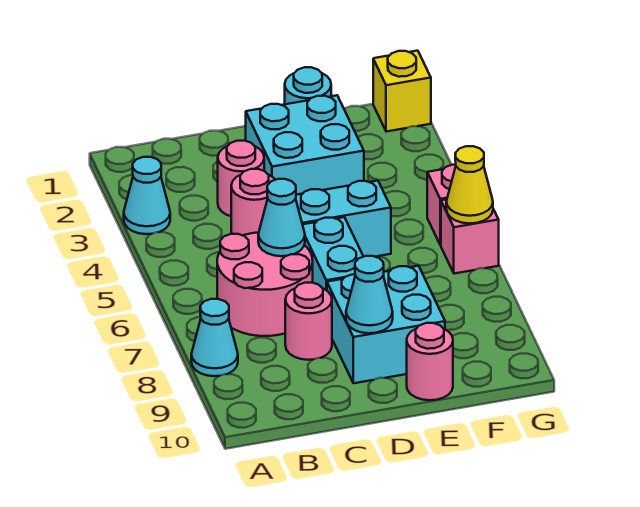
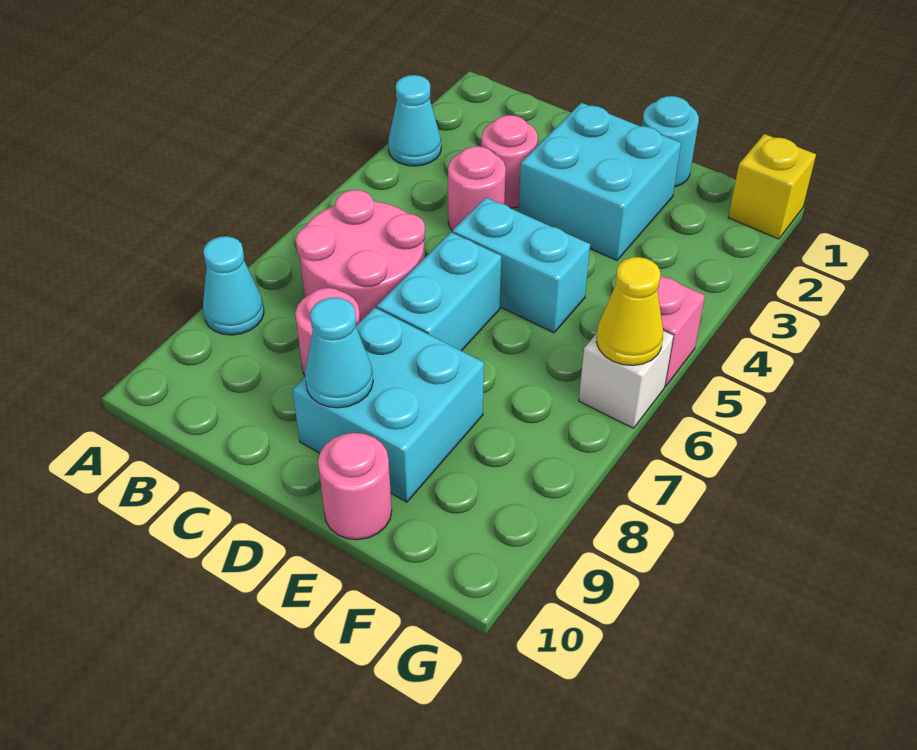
cyan 1x1 cone [258,179,305,256] -> none
pink 1x1 brick [441,199,499,274] -> white 1x1 brick [579,331,673,428]

